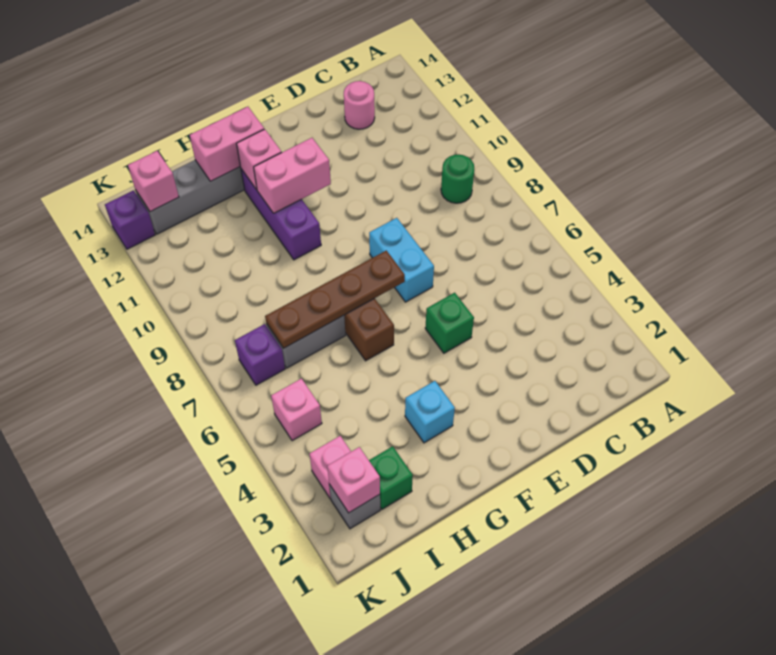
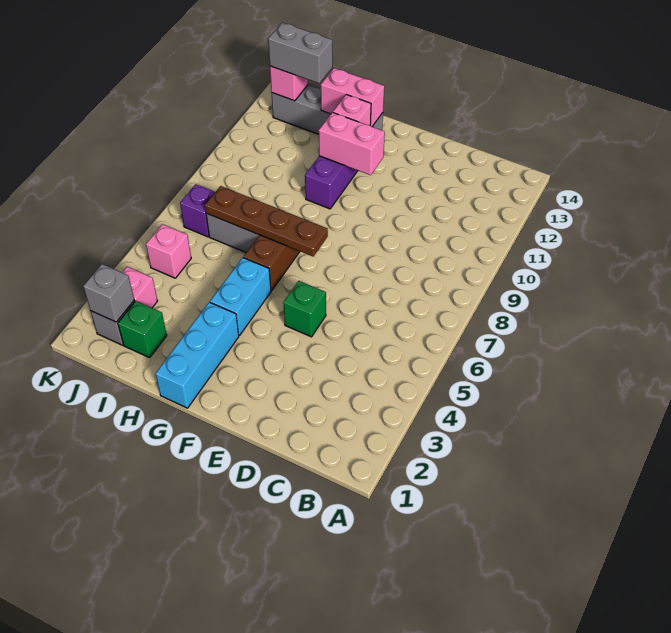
green 1x1 round brick [441,155,474,203] -> none
pink 1x1 round brick [344,81,375,129] -> none
cyan 1x2 brick [369,218,434,302] -> cyan 1x2 brick moved to [210,258,271,336]
cyan 1x1 brick [405,381,455,443] -> cyan 1x3 brick [156,302,239,408]
none -> grey 1x2 brick [268,23,333,83]
pink 1x1 brick [327,447,380,513] -> grey 1x1 brick [83,264,134,322]
purple 1x1 brick [105,190,155,249] -> none

